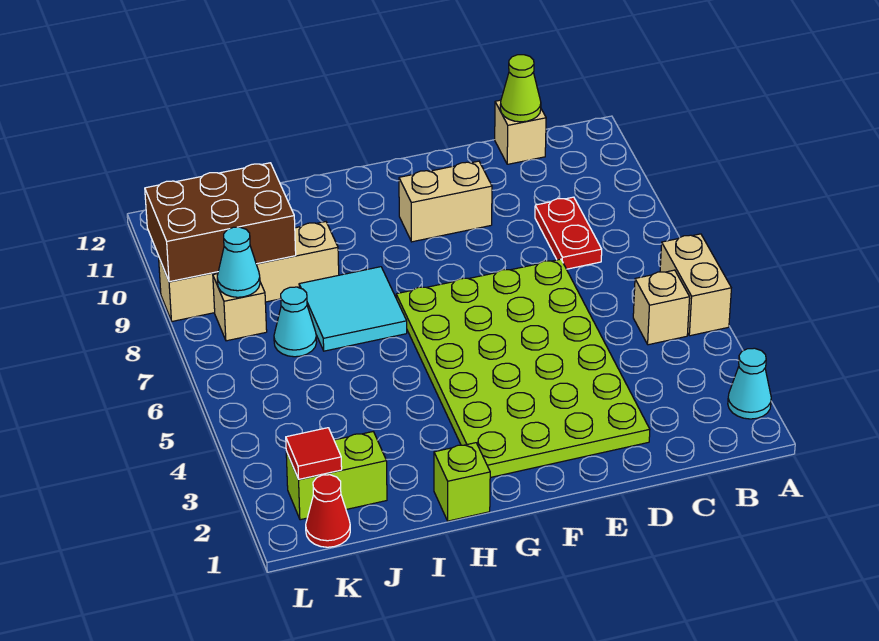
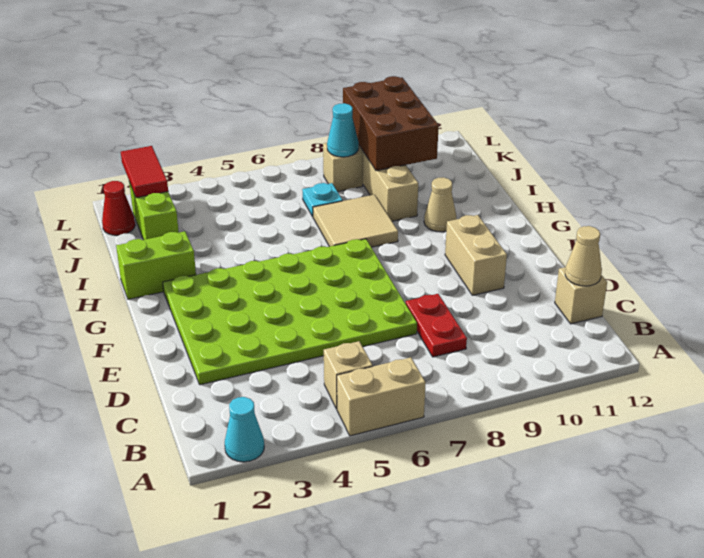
red 1x2 plate [535,197,602,269] -> red 1x2 plate turned to [406,294,467,357]
lime 1x1 cone [500,55,541,122] -> tan 1x1 cone [565,226,602,286]
lime 1x1 brick [434,443,490,521] -> lime 1x2 brick [116,231,196,299]
cyan 2x2 tile [299,267,407,351] -> tan 2x2 tile [313,195,398,247]
none -> tan 1x1 cone [424,177,456,232]
cyan 1x1 cone [274,287,317,357] -> cyan 1x1 plate [302,183,343,216]
red 1x1 tile [286,428,342,479] -> red 1x2 tile [121,146,168,198]

